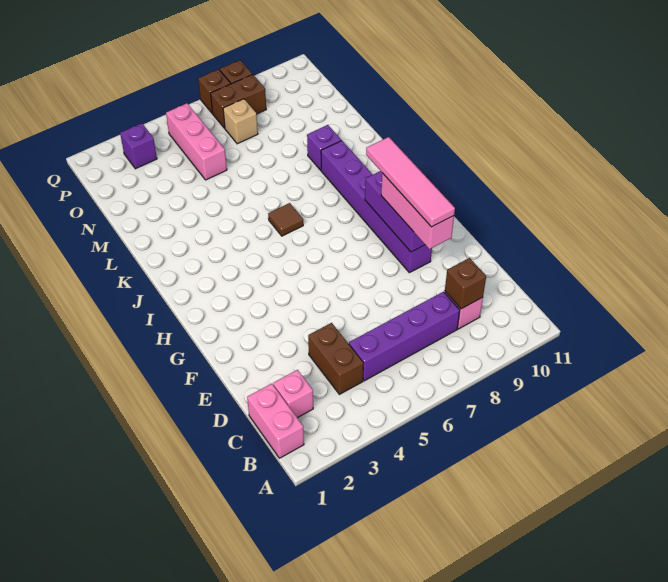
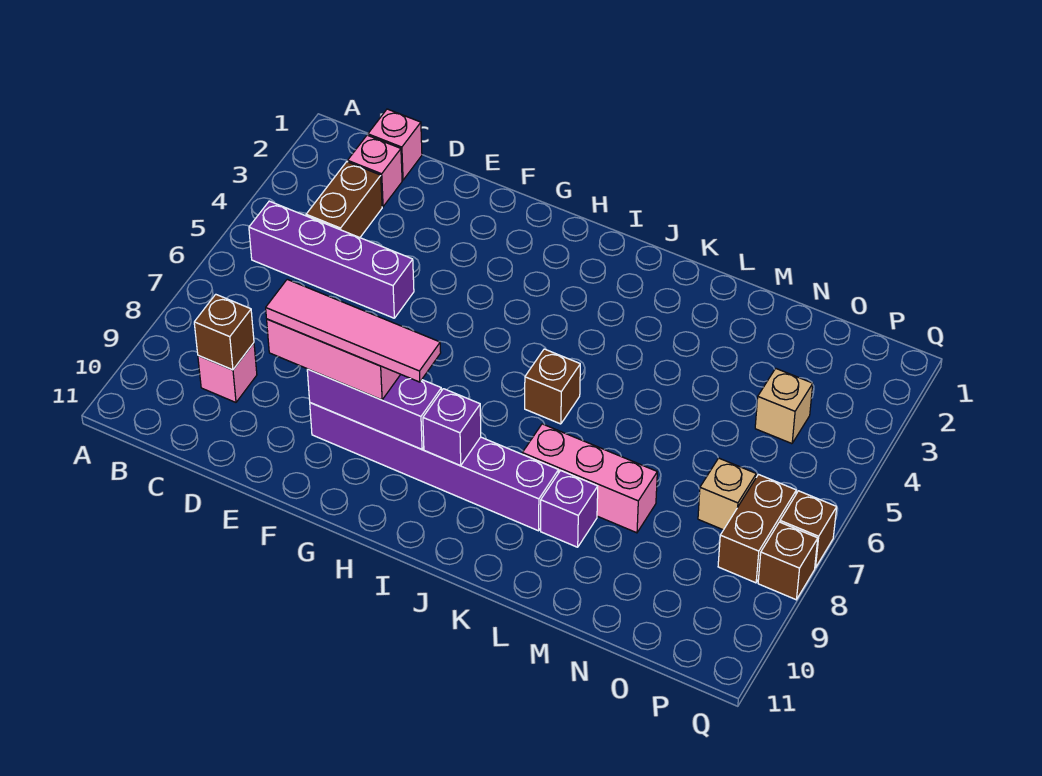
pink 1x2 brick [247,384,304,458] -> pink 1x1 brick [368,109,422,180]
brown 1x2 brick [308,323,363,394] -> brown 1x2 brick turned to [306,162,382,238]
purple 1x4 brick [349,292,460,381] -> purple 1x4 brick turned to [249,201,414,318]
brown 1x1 tile [268,203,303,236] -> brown 1x1 brick [525,349,580,424]
pink 1x3 brick [166,103,227,180] -> pink 1x3 brick moved to [522,424,657,533]
none -> tan 1x1 brick [755,369,813,444]
purple 1x1 brick [120,123,157,169] -> purple 1x1 brick moved to [423,389,481,466]

